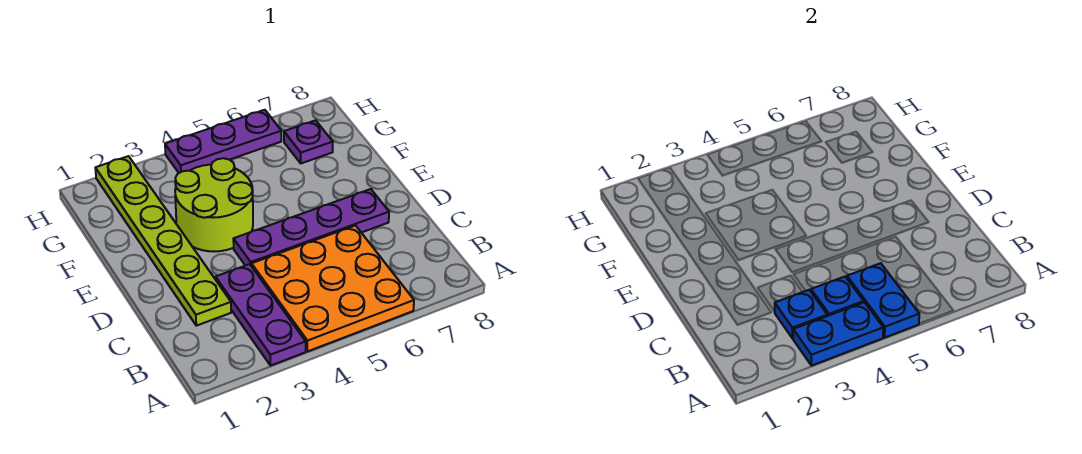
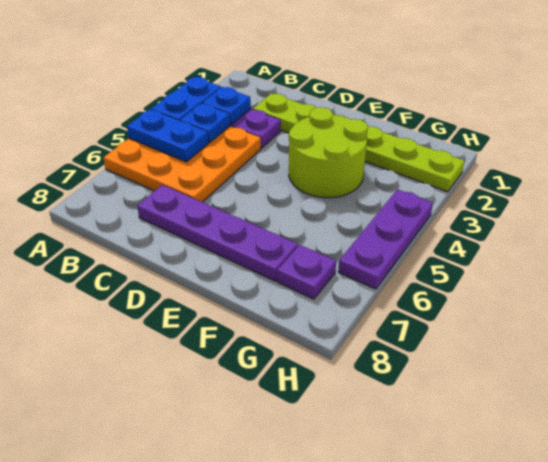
purple 1x4 plate [233,189,389,266] -> purple 1x4 plate turned to [137,185,298,281]

